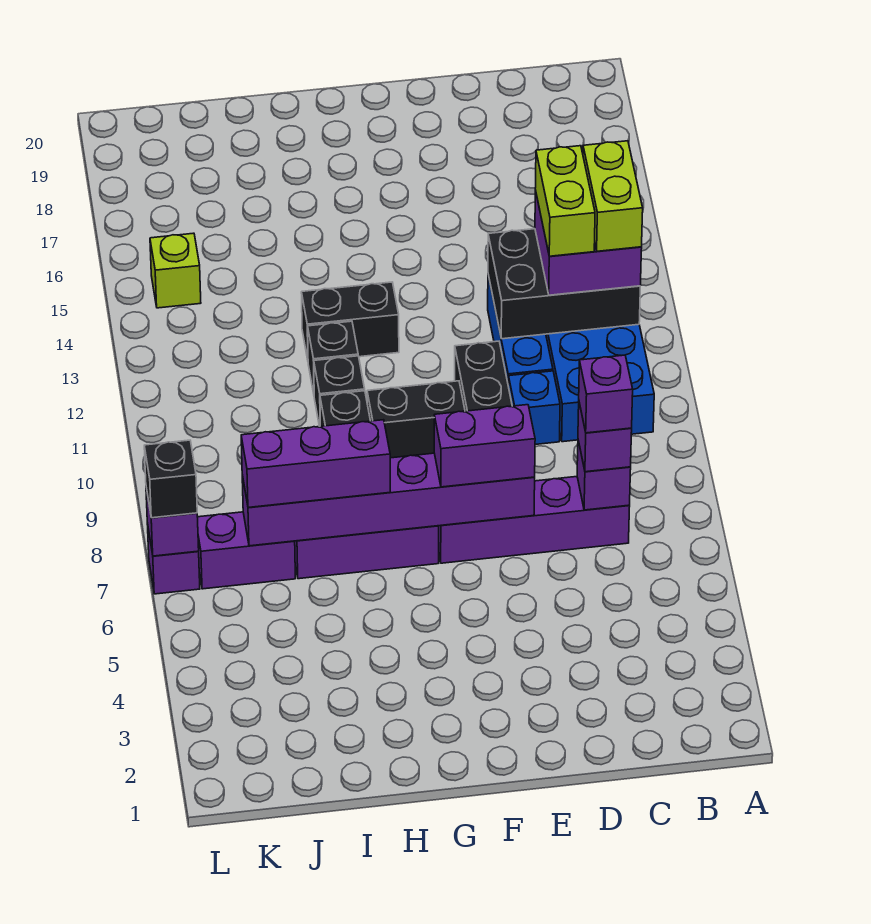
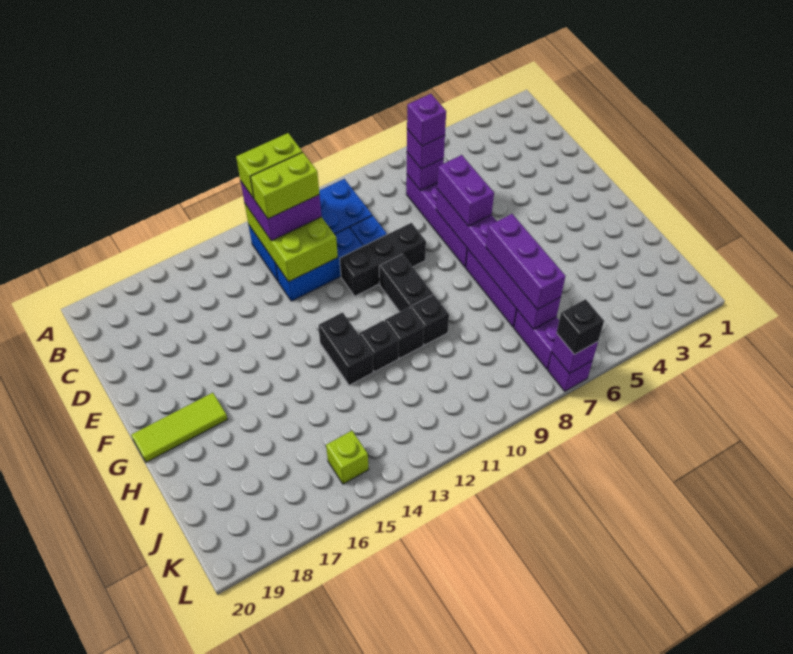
black 2x3 brick [488,229,640,339] -> lime 2x3 brick [245,204,338,282]
none -> lime 1x3 tile [131,393,228,462]

